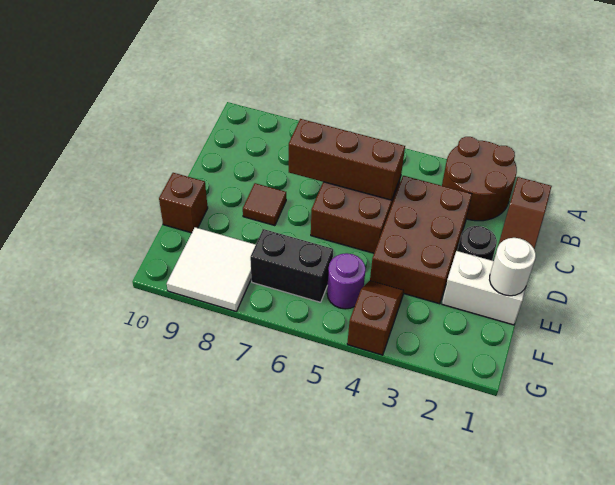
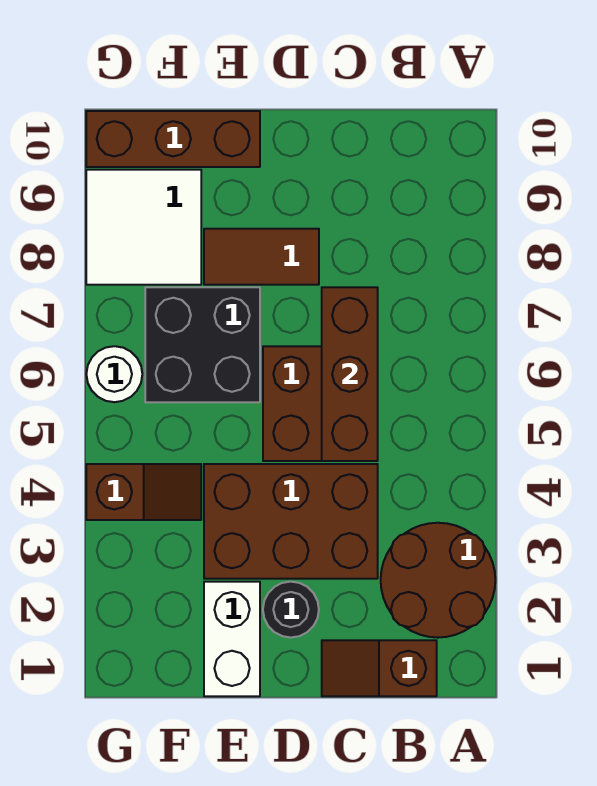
brown 1x1 tile [243,183,286,226] -> brown 1x2 tile [204,229,319,285]
white 1x1 round brick [490,238,536,296] -> white 1x1 round brick moved to [86,346,142,402]
brown 1x1 brick [159,173,208,233] -> brown 1x3 brick [86,111,260,167]
purple 1x1 round brick [327,253,366,309] -> none
black 1x2 brick [250,229,333,302] -> black 2x2 brick [145,287,260,402]

